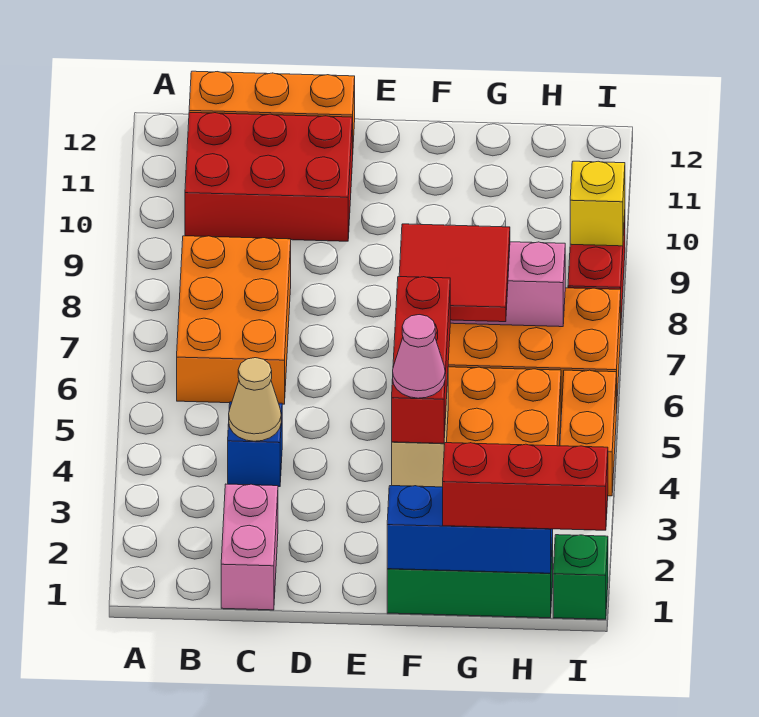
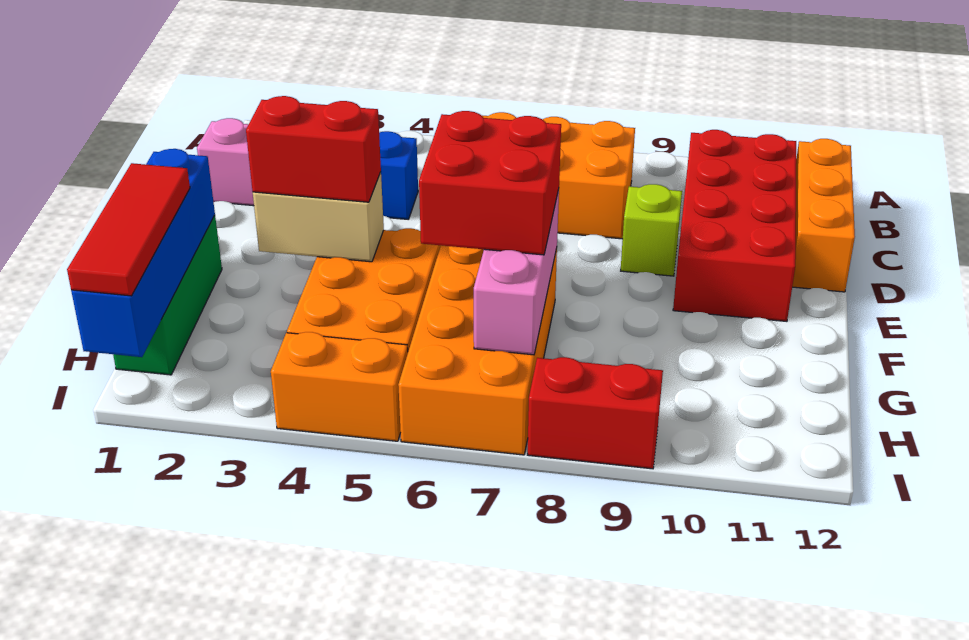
red 2x3 brick [185,112,353,241] -> red 2x4 brick [673,130,796,321]
tan 1x1 cone [229,358,281,441] -> none
none -> lime 1x1 brick [621,184,682,276]
blue 1x3 brick [387,486,553,573] -> blue 1x4 brick [71,149,215,357]
red 1x3 brick [392,277,450,443] -> red 1x2 brick [246,96,381,202]
pink 1x1 cone [393,315,445,398] -> none
red 2x2 tile [399,224,510,322] -> red 2x2 brick [419,111,561,255]
red 1x3 brick [443,443,608,530] -> red 1x3 tile [67,163,190,296]
green 1x1 brick [553,535,608,619] -> none
yellow 1x1 brick [570,161,625,246] -> none

